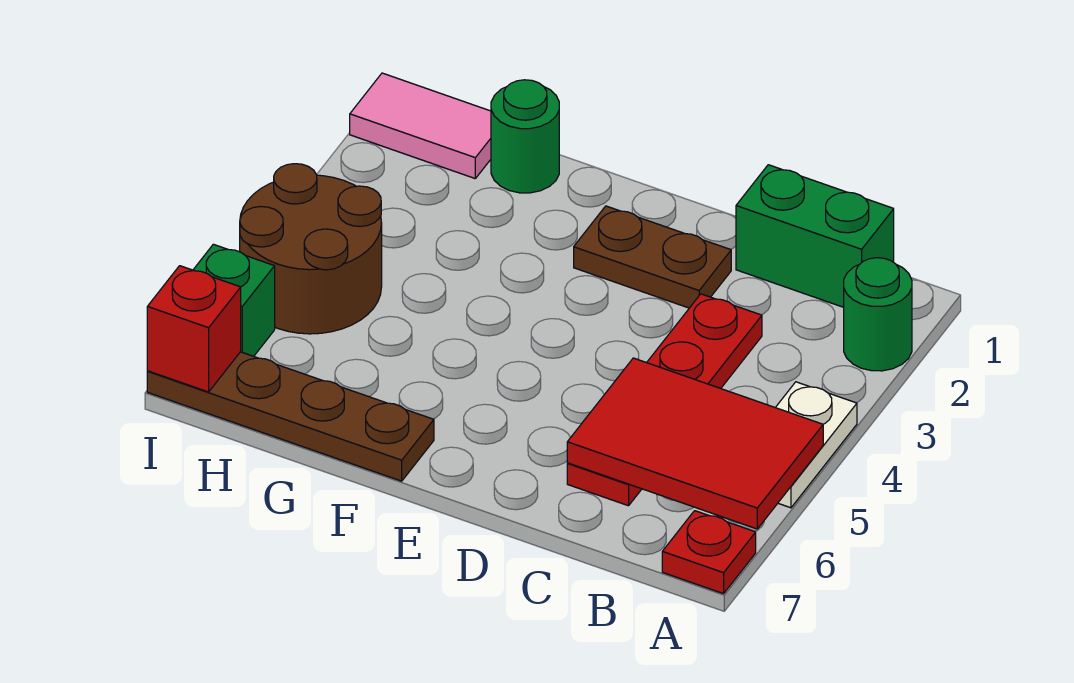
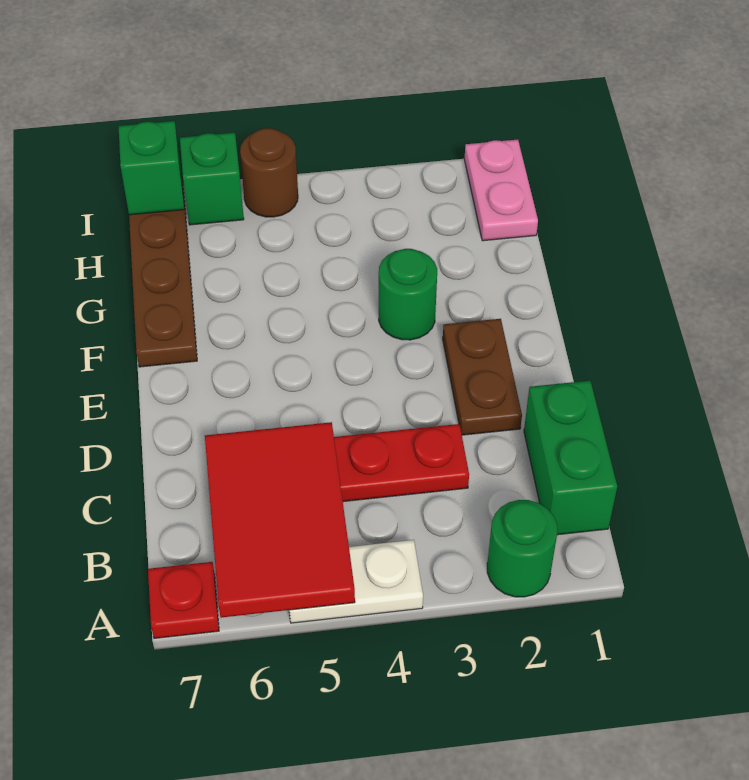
green 1x1 round brick [491,80,559,193] -> green 1x1 round brick moved to [379,249,437,340]
pink 1x2 tile [350,73,491,178] -> pink 1x2 plate [464,140,538,241]
brown 2x2 round brick [240,164,382,334] -> brown 1x1 round brick [240,128,298,217]
red 1x1 brick [147,266,241,392] -> green 1x1 brick [118,121,184,215]

